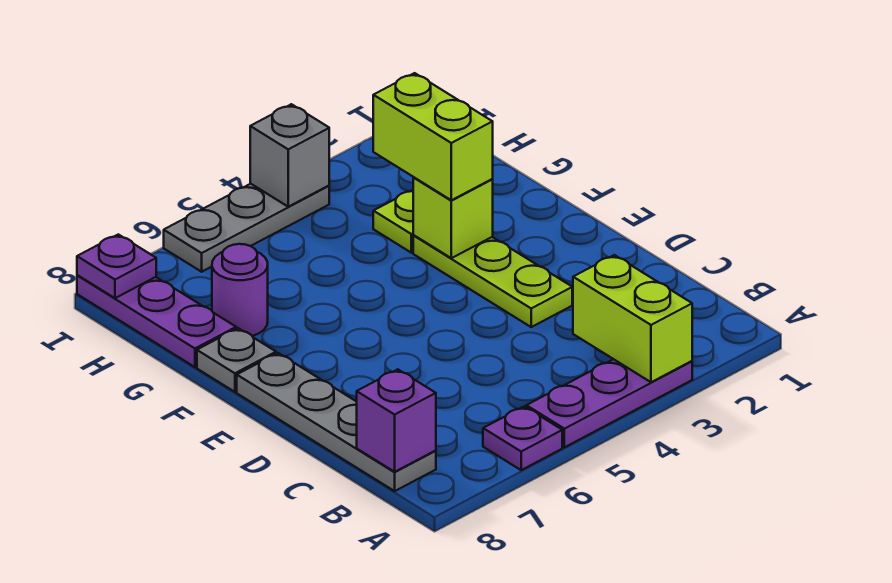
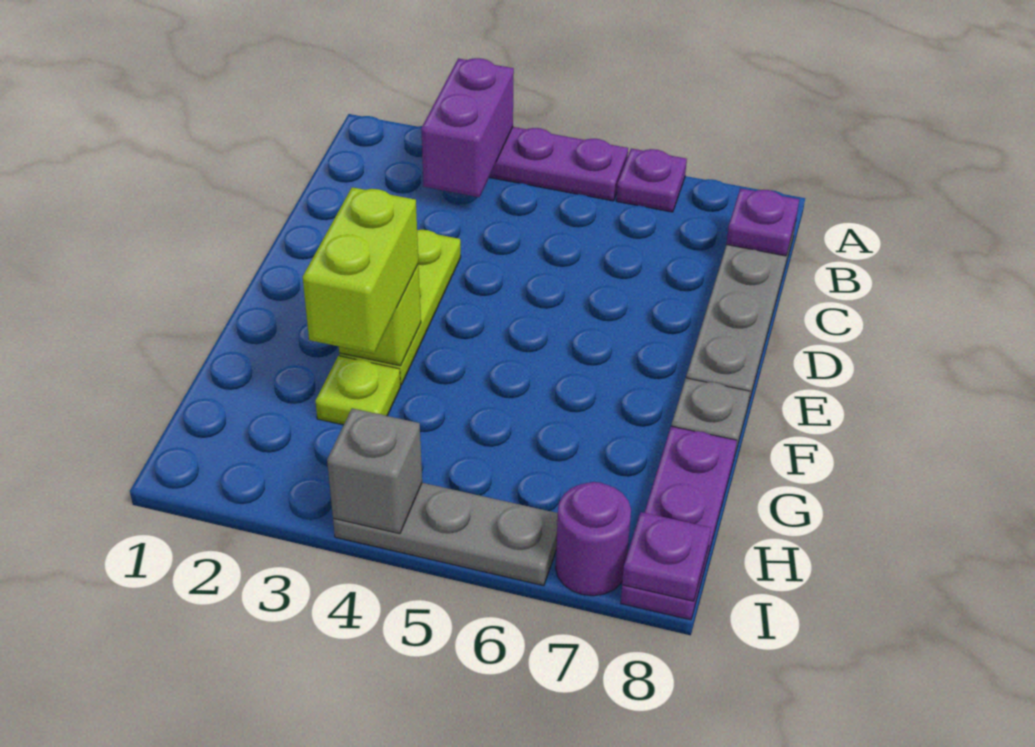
lime 1x2 brick [573,255,692,382] -> purple 1x2 brick [421,58,514,197]
purple 1x1 brick [357,369,436,472] -> purple 1x1 plate [726,188,799,256]
purple 1x1 round brick [212,244,268,336] -> purple 1x1 round brick moved to [556,482,631,596]

